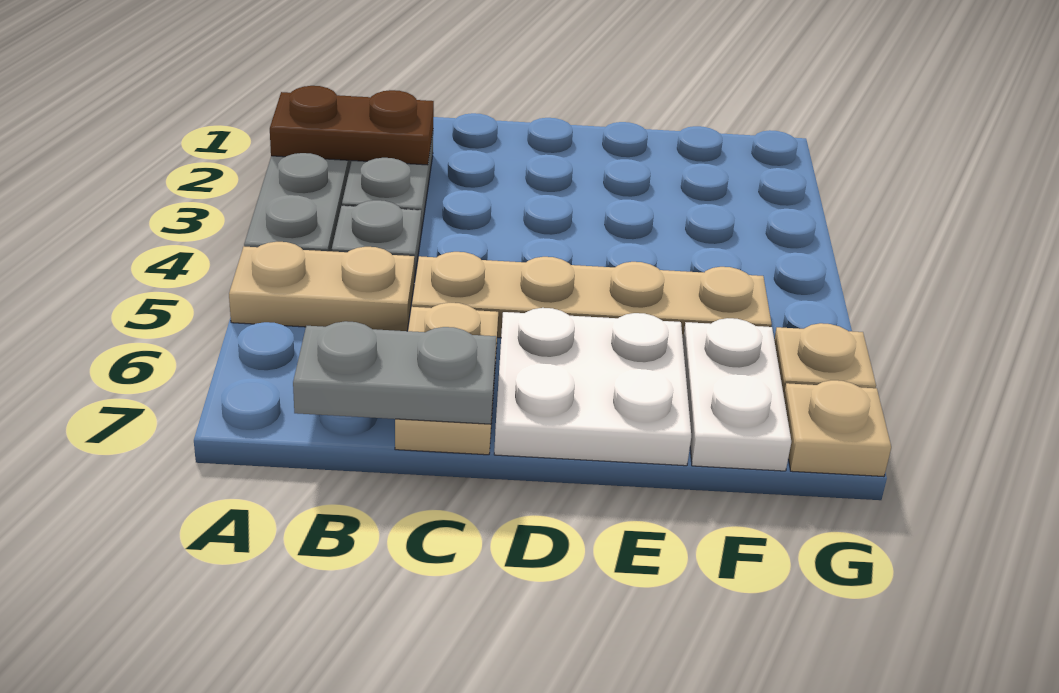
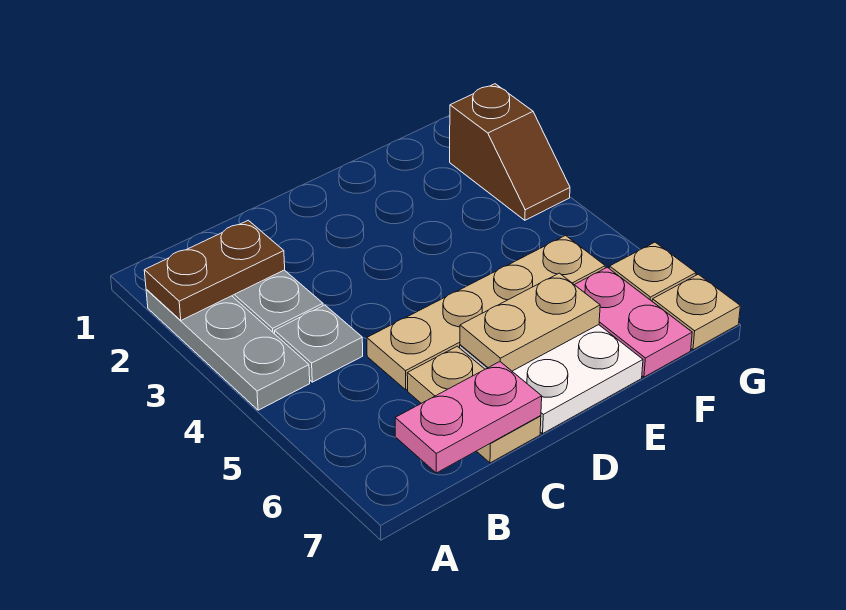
tan 1x2 plate [229,242,414,331] -> tan 1x2 plate moved to [460,273,600,371]
grey 1x2 plate [293,321,496,424] -> pink 1x2 plate [395,362,542,473]
white 1x2 plate [683,318,791,471] -> pink 1x2 plate [575,267,692,377]
none -> brown 1x2 slope [450,84,570,220]

